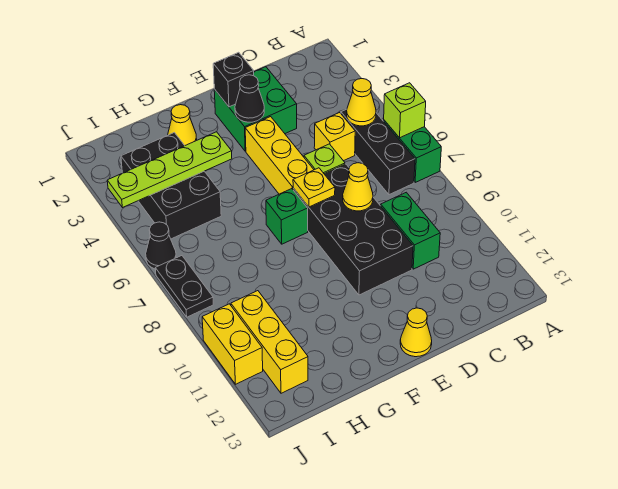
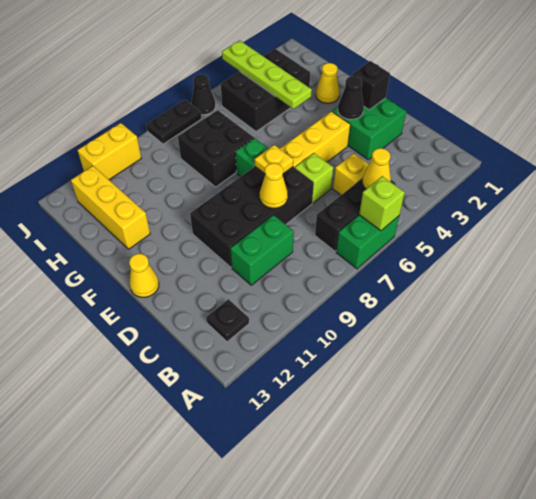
none -> black 1x1 plate [206,299,249,342]
none -> black 2x2 brick [178,110,254,187]
yellow 1x3 brick [231,291,308,393] -> yellow 1x3 brick turned to [71,166,150,249]

